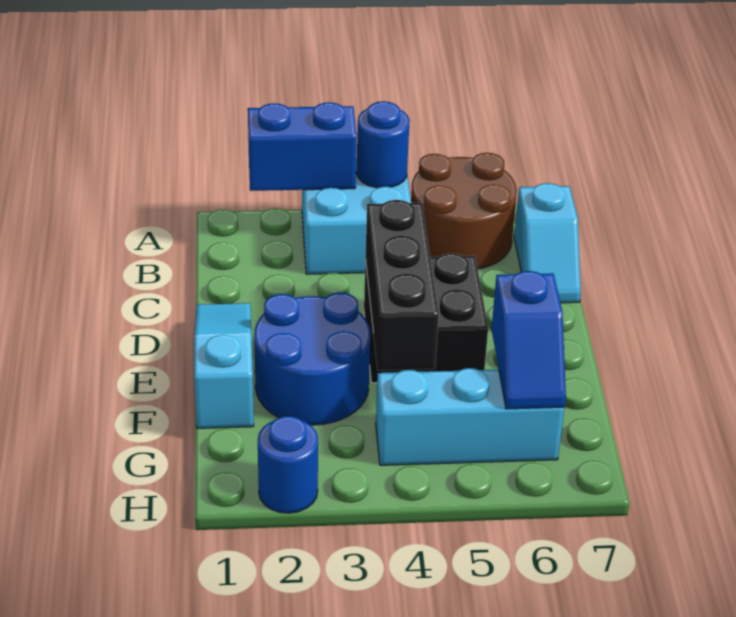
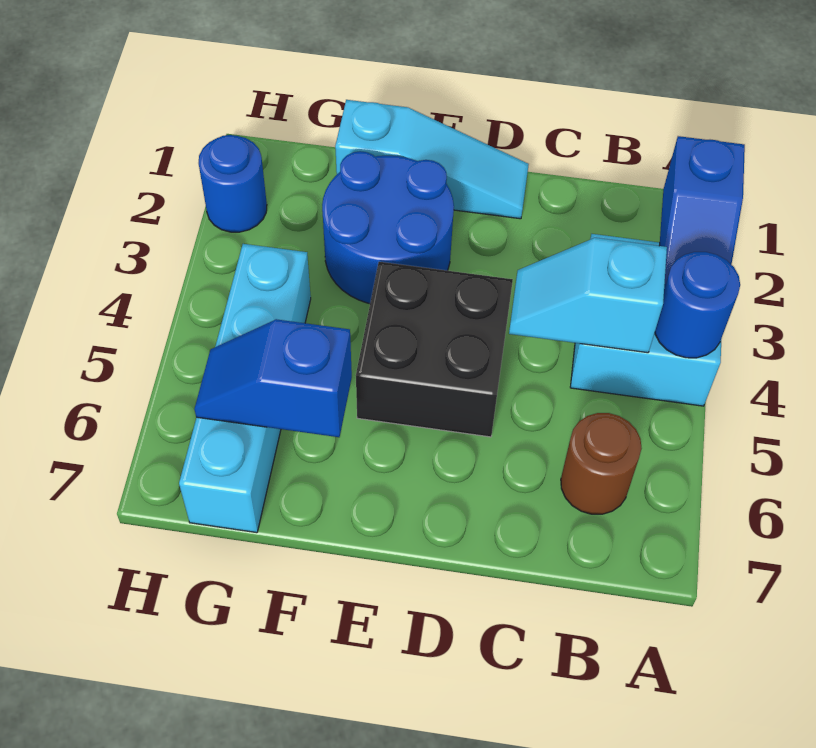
blue 1x2 brick [248,102,357,191] -> blue 1x2 slope [660,136,745,289]
brown 2x2 round brick [411,153,517,269] -> brown 1x1 round brick [561,413,642,514]
cyan 1x2 slope [514,183,581,303] -> cyan 1x2 slope moved to [509,238,667,353]
black 1x3 brick [365,200,439,370] -> none
cyan 1x3 brick [376,368,564,465] -> cyan 1x4 brick [179,244,311,533]

